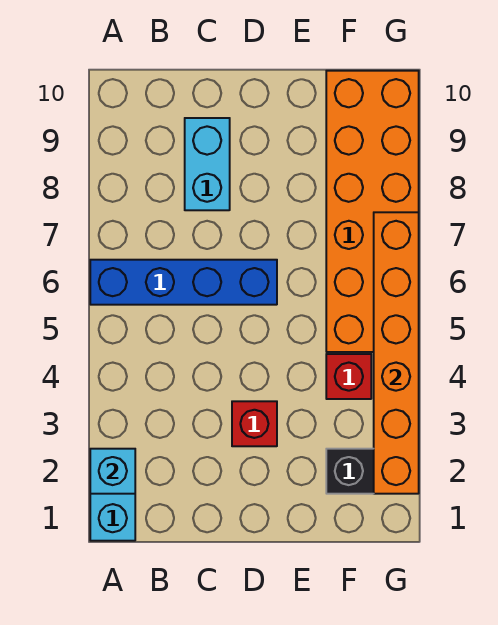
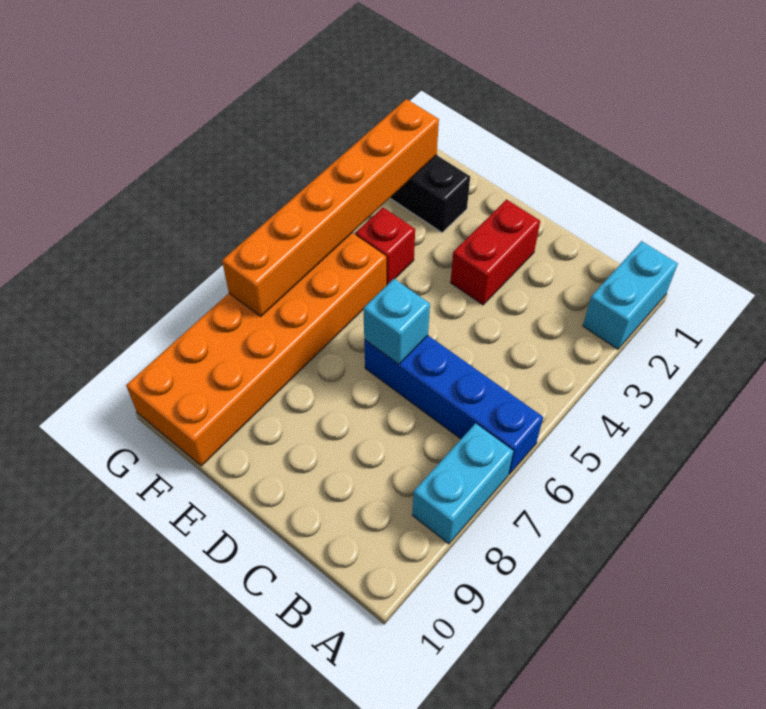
cyan 1x1 brick [90,449,135,494] -> cyan 1x1 brick moved to [363,279,430,364]
cyan 1x2 brick [185,118,230,210] -> cyan 1x2 brick moved to [412,423,513,544]
red 1x1 brick [232,401,277,446] -> red 1x2 brick [450,199,540,305]

